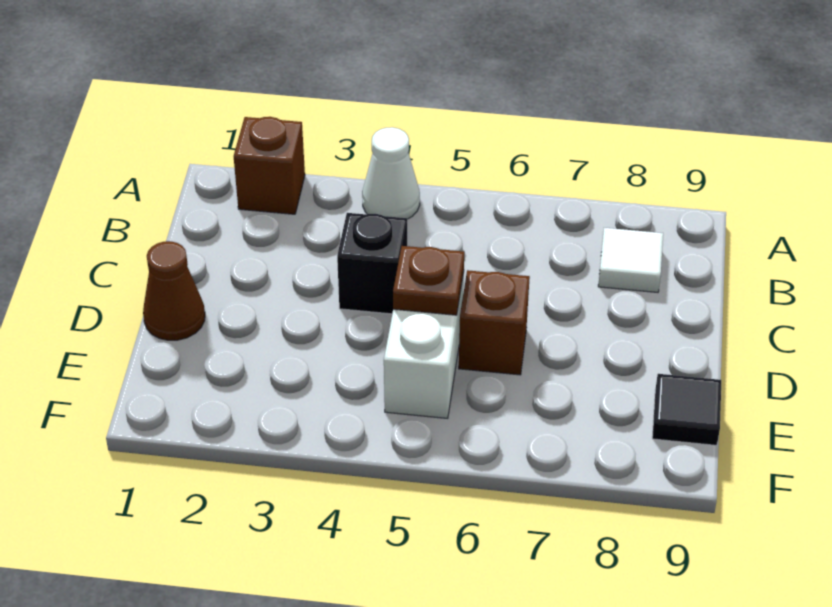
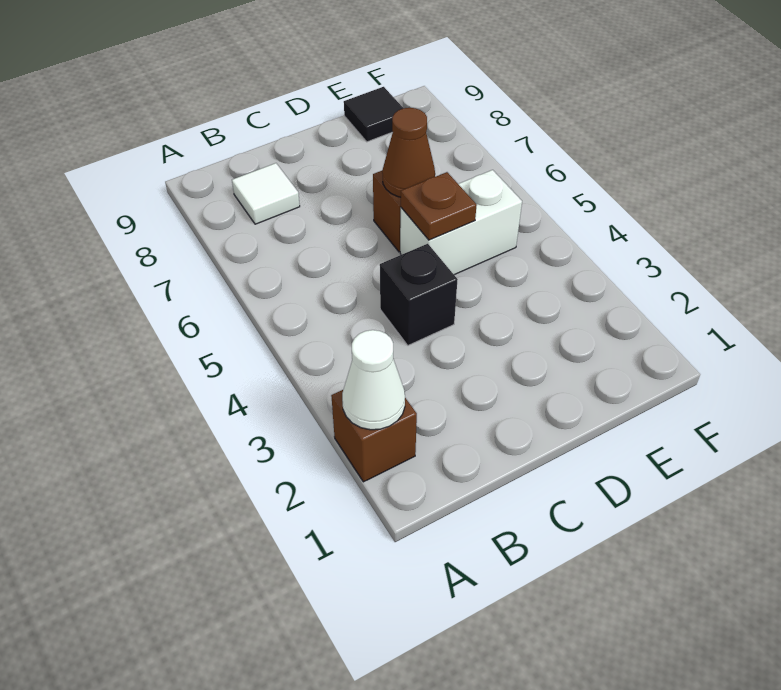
white 1x1 cone [362,127,420,219] -> white 1x1 cone moved to [342,330,405,430]
brown 1x1 cone [143,241,205,340] -> brown 1x1 cone moved to [382,108,435,197]

